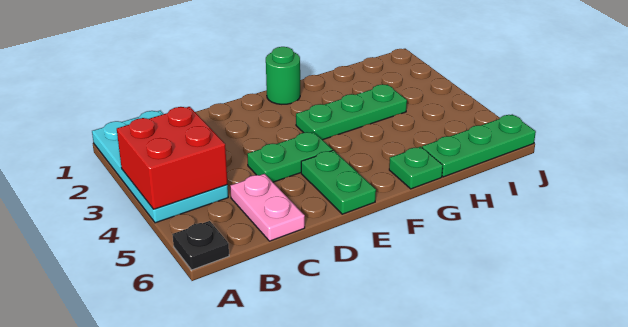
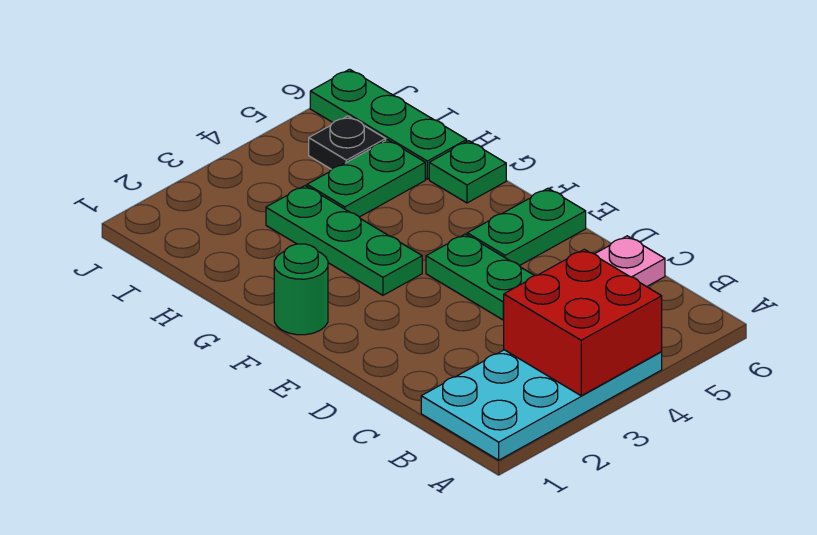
black 1x1 plate [172,221,229,270] -> black 1x1 plate moved to [309,116,386,169]
none -> green 1x2 plate [307,140,425,217]

